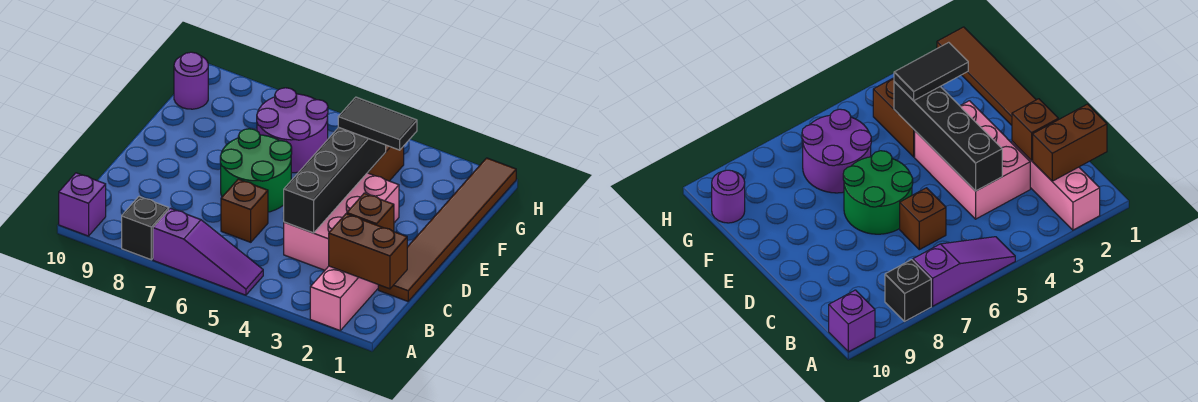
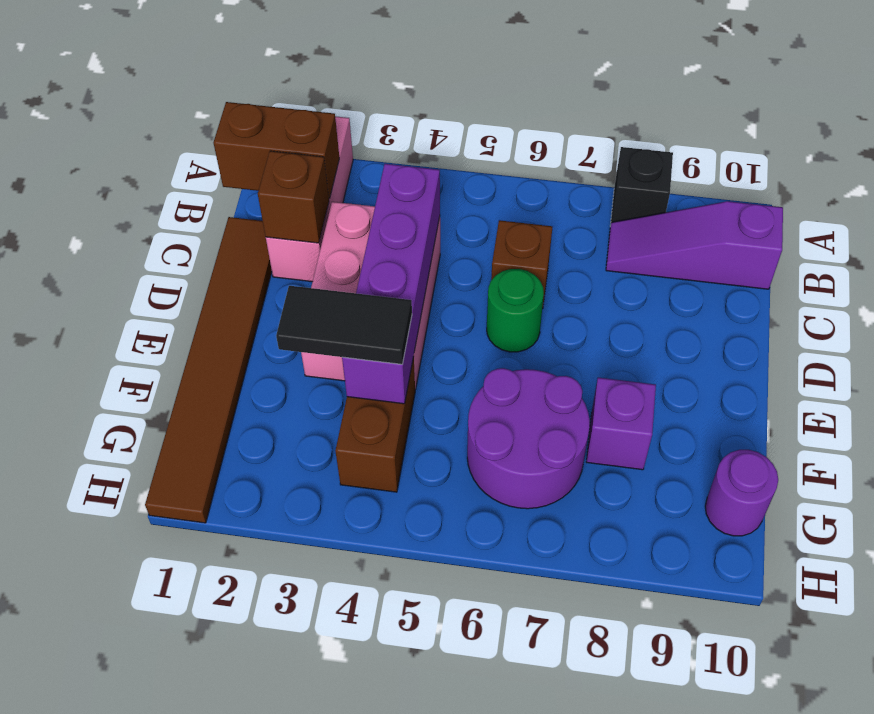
purple 1x3 slope [153,208,263,295] -> purple 1x3 slope moved to [606,201,783,289]
purple 1x1 brick [59,173,106,236] -> purple 1x1 brick moved to [586,378,656,470]
black 1x4 brick [283,127,386,233] -> purple 1x4 brick [342,164,440,404]
green 2x2 round brick [220,129,292,212] -> green 1x1 round brick [487,269,544,352]

